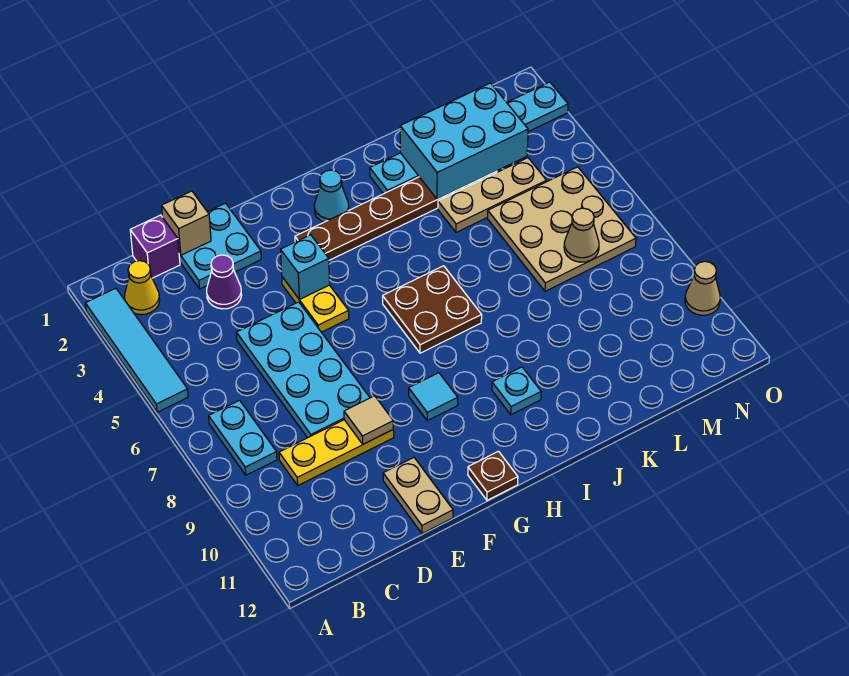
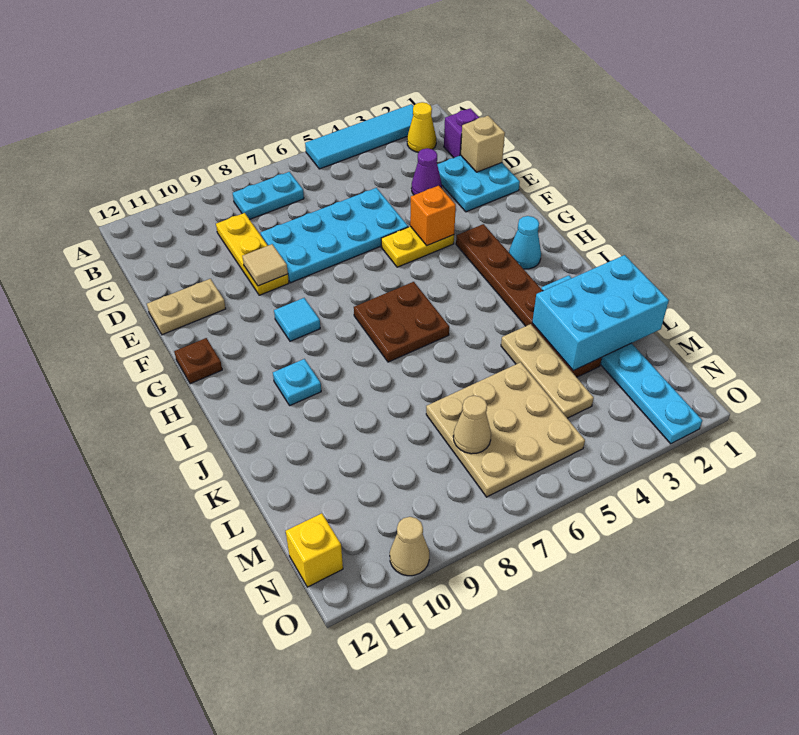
cyan 1x1 brick [281,235,330,299] -> orange 1x1 brick [410,186,456,246]
cyan 2x3 brick [400,83,528,199] -> cyan 2x3 brick turned to [532,255,669,371]
none -> yellow 1x1 brick [286,513,343,587]

